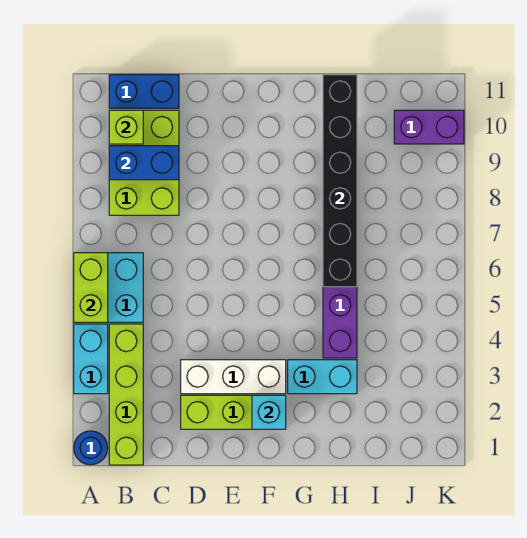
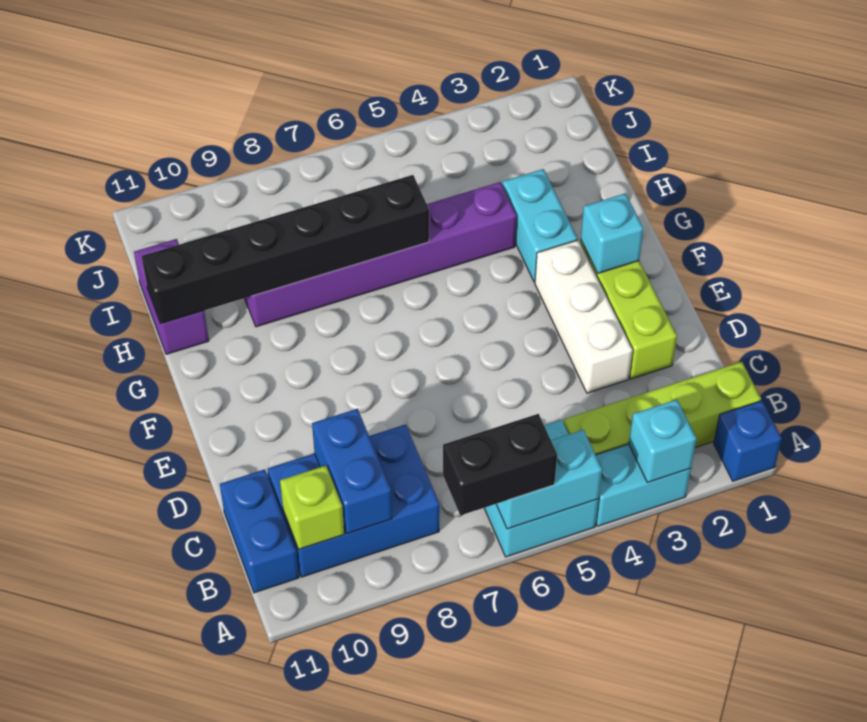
blue 1x1 round brick [74,431,108,465] -> blue 1x1 brick [714,401,782,481]
none -> cyan 1x1 brick [629,400,697,482]
lime 1x2 brick [74,253,108,322] -> cyan 1x2 brick [496,430,602,529]
none -> black 1x2 brick [443,414,557,515]
lime 2x3 brick [109,110,179,215] -> blue 2x3 brick [267,424,440,577]
purple 1x2 brick [394,110,464,144] -> purple 1x2 brick moved to [134,239,209,354]

